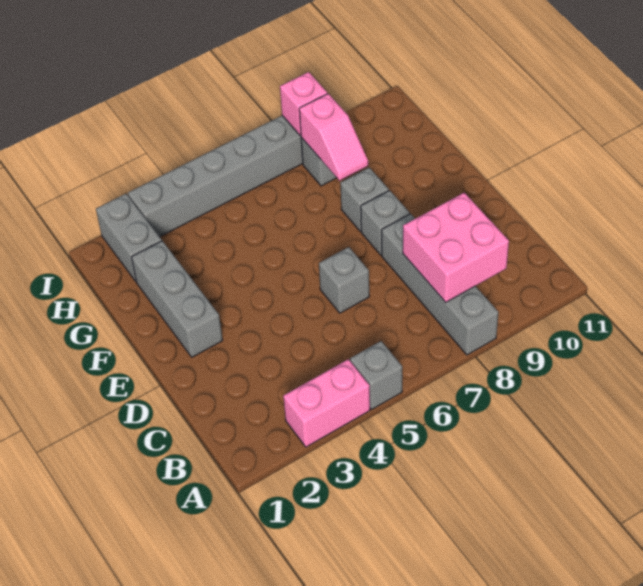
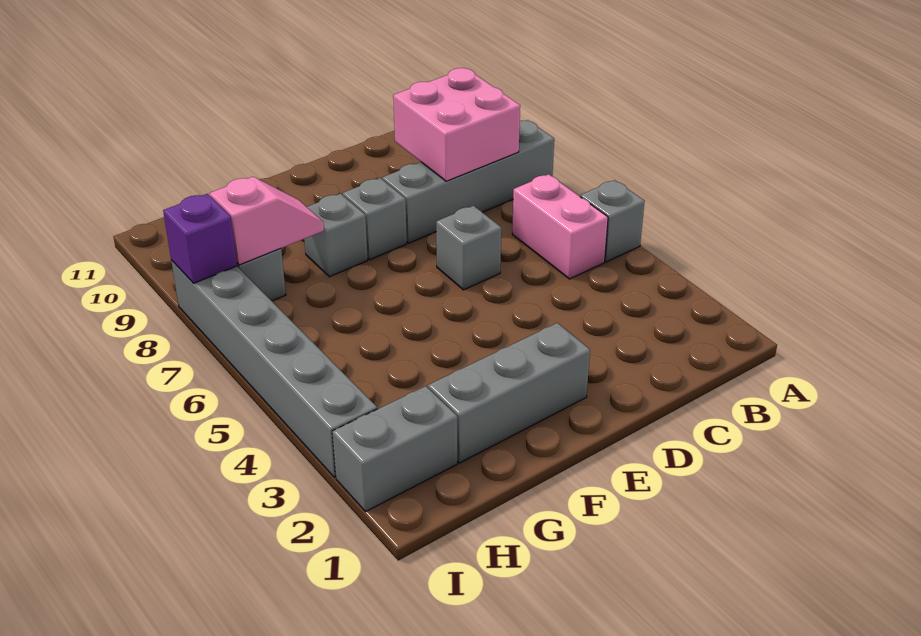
pink 1x2 brick [283,359,370,447] -> pink 1x2 brick moved to [512,174,608,279]
pink 1x1 brick [280,72,327,136] -> purple 1x1 brick [163,194,237,283]

